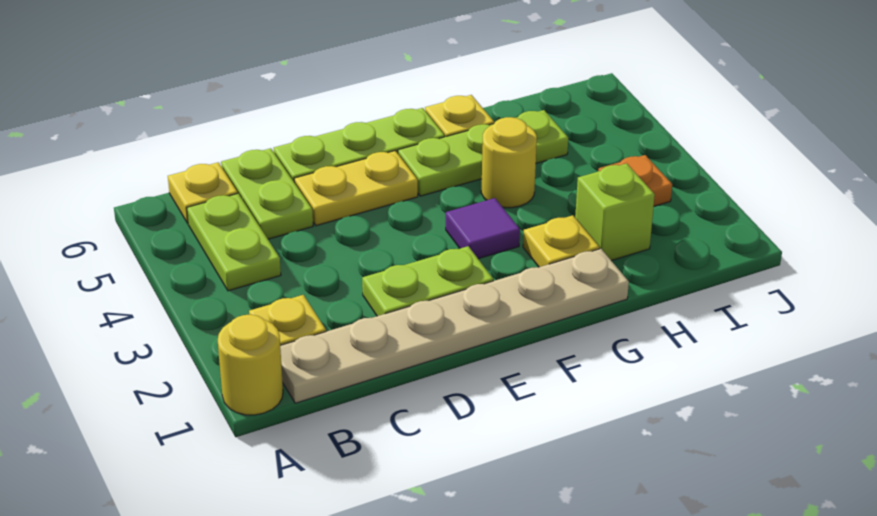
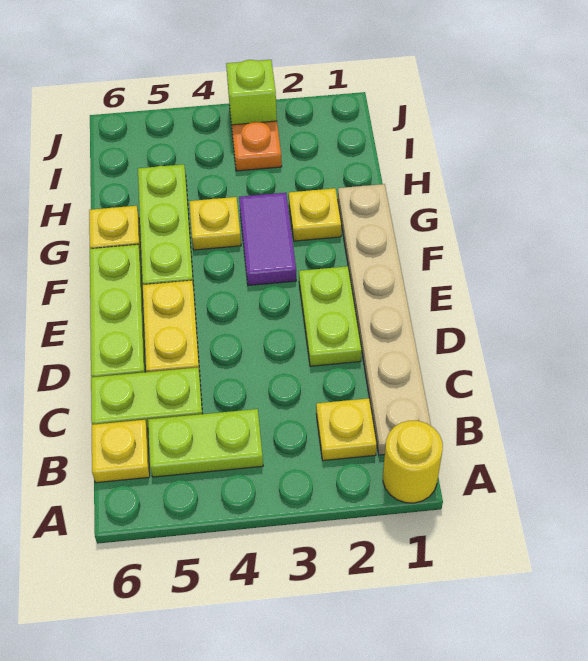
purple 1x1 tile [446,198,520,259] -> purple 1x2 tile [239,193,296,286]
yellow 1x1 round brick [481,117,537,208] -> yellow 1x1 plate [189,197,241,250]
lime 1x1 brick [575,163,655,261] -> lime 1x1 brick moved to [226,60,277,125]

